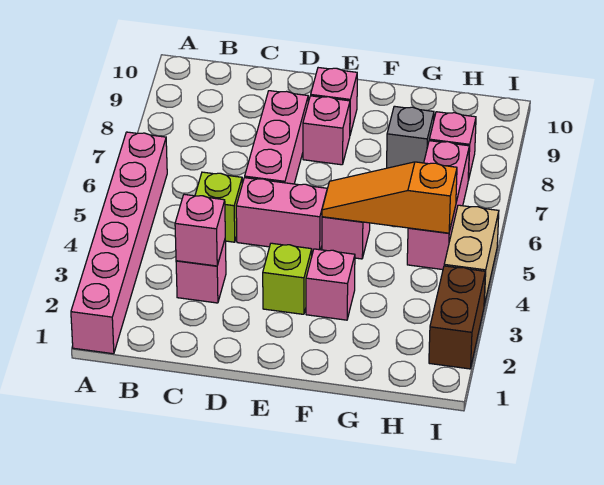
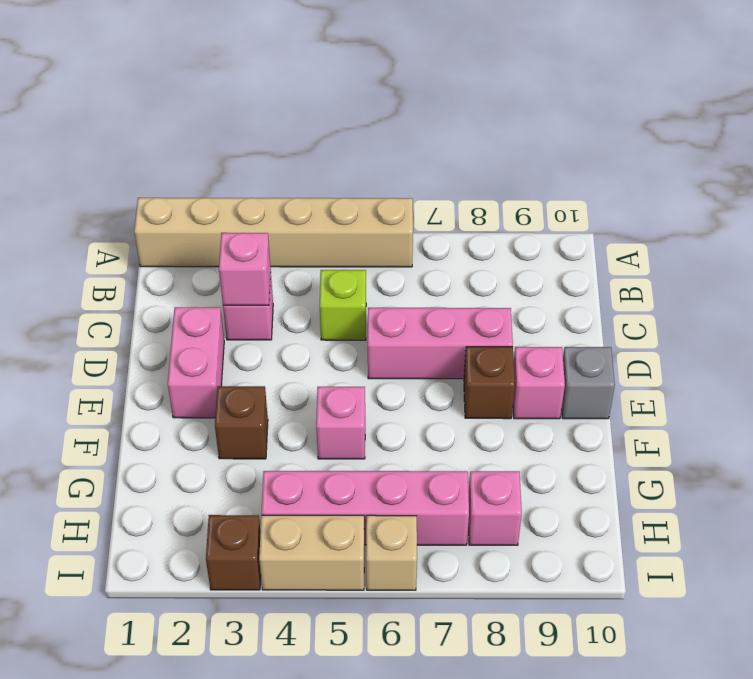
pink 1x6 brick [71,132,167,354] -> tan 1x6 brick [134,198,413,267]
pink 1x2 brick [236,178,327,252] -> pink 1x2 brick moved to [168,307,224,418]
lime 1x1 brick [263,243,312,314] -> none
pink 1x1 brick [303,96,350,165] -> brown 1x1 brick [464,347,515,419]
pink 1x1 brick [306,249,355,320] -> brown 1x1 brick [215,386,268,459]
orange 1x3 slope [322,162,457,233] -> none
grey 1x1 brick [387,106,434,168] -> grey 1x1 brick moved to [562,347,615,419]
pink 1x3 brick [407,141,469,270] -> pink 1x4 brick [261,471,469,545]
brown 1x2 brick [429,266,485,369] -> brown 1x1 brick [206,515,261,590]
none -> tan 1x1 brick [366,515,417,590]

